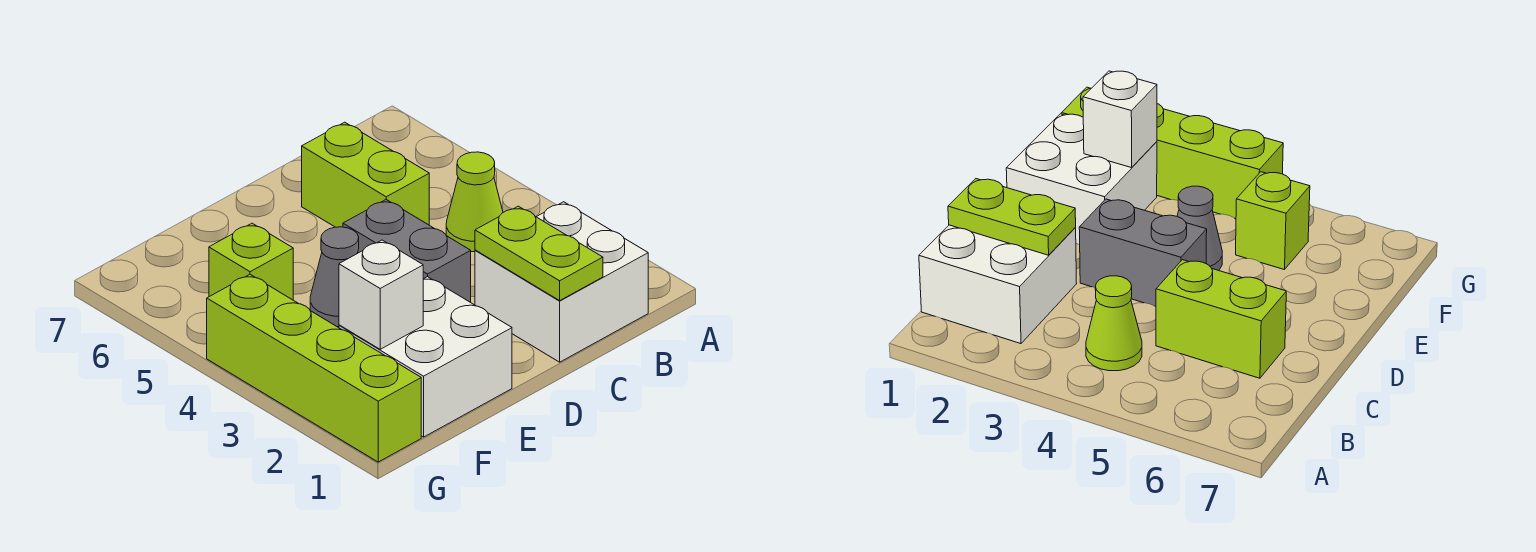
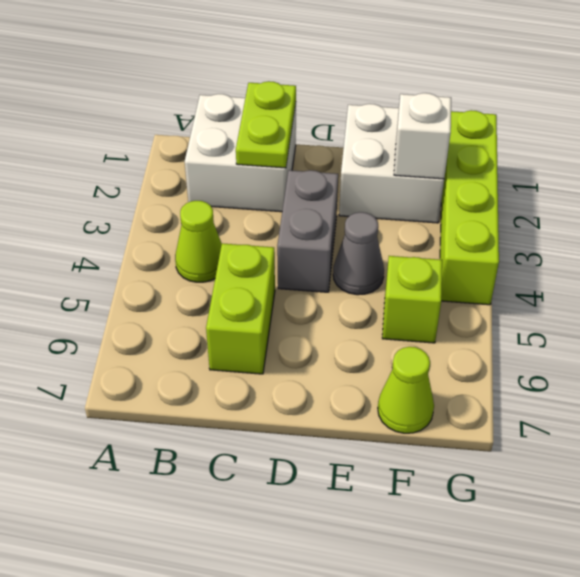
none -> lime 1x1 cone [378,347,434,433]

